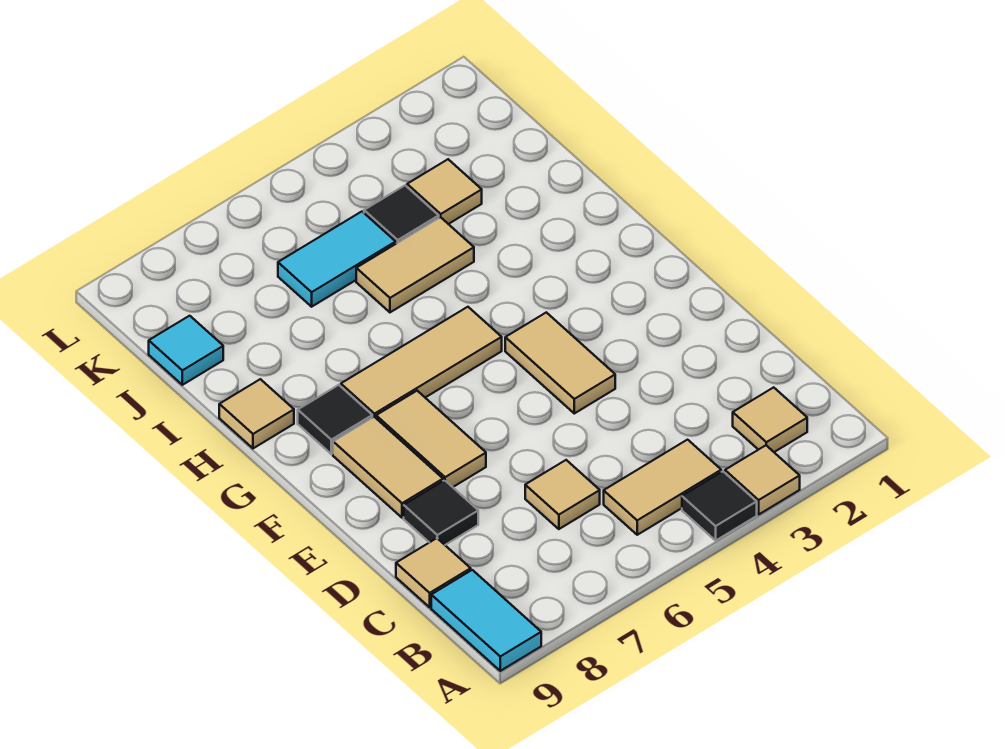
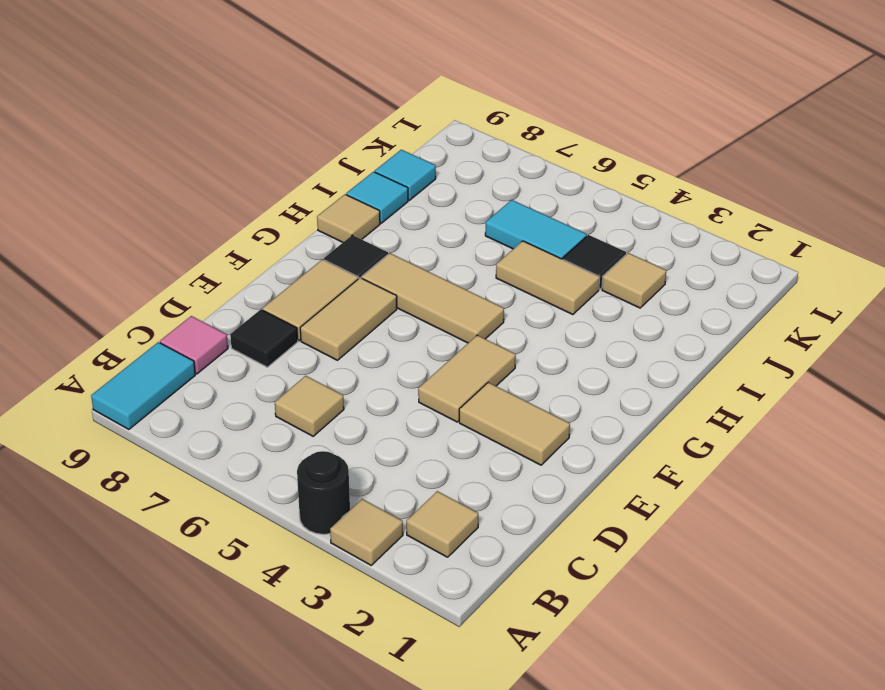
black 1x1 tile [682,471,757,540] -> black 1x1 round brick [297,451,350,534]
tan 1x2 tile [604,440,721,535] -> tan 1x2 tile moved to [459,382,570,465]
tan 1x1 tile [396,538,471,607] -> pink 1x1 tile [160,316,228,374]
none -> cyan 1x1 tile [346,172,408,223]

